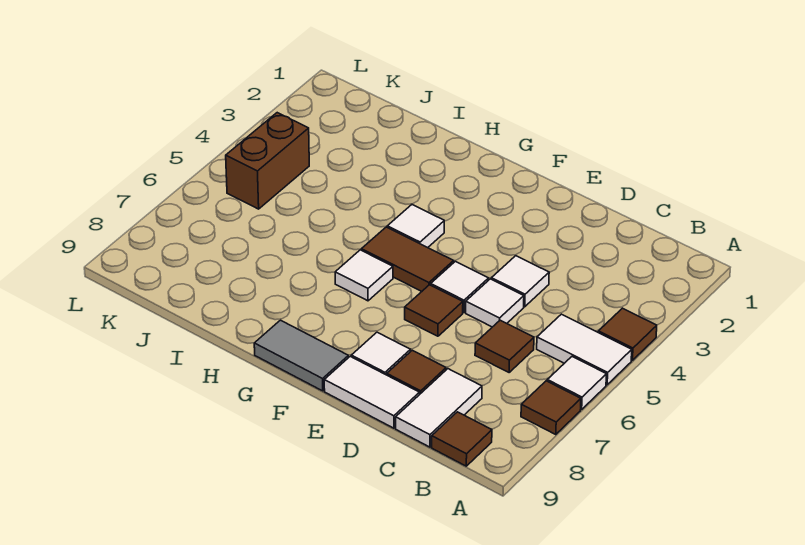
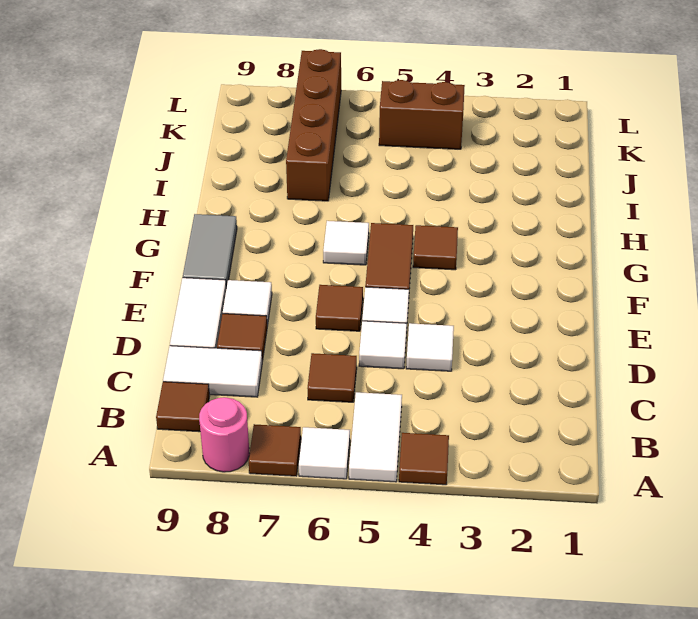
none -> pink 1x1 round brick [199,397,250,472]
white 1x1 tile [387,205,444,248] -> brown 1x1 tile [413,225,458,270]
none -> brown 1x4 brick [286,49,341,201]

